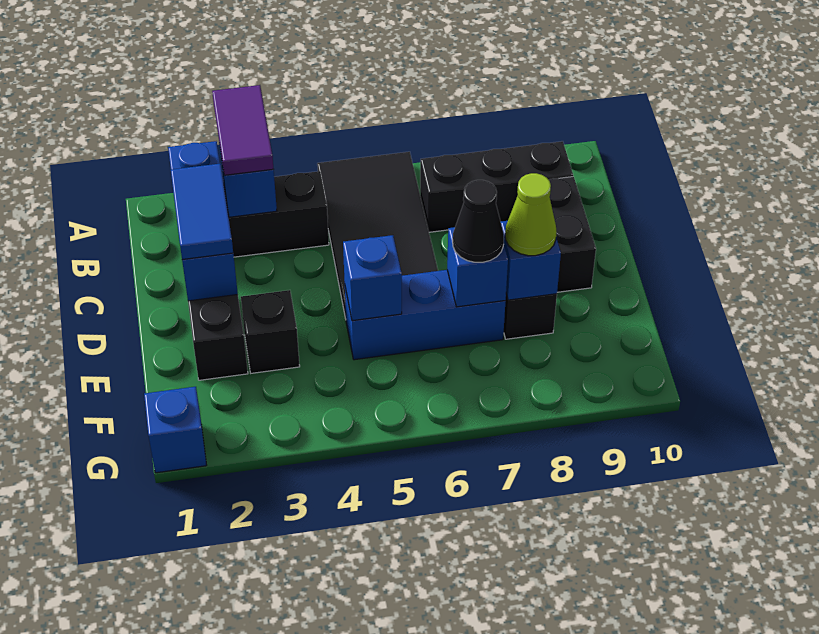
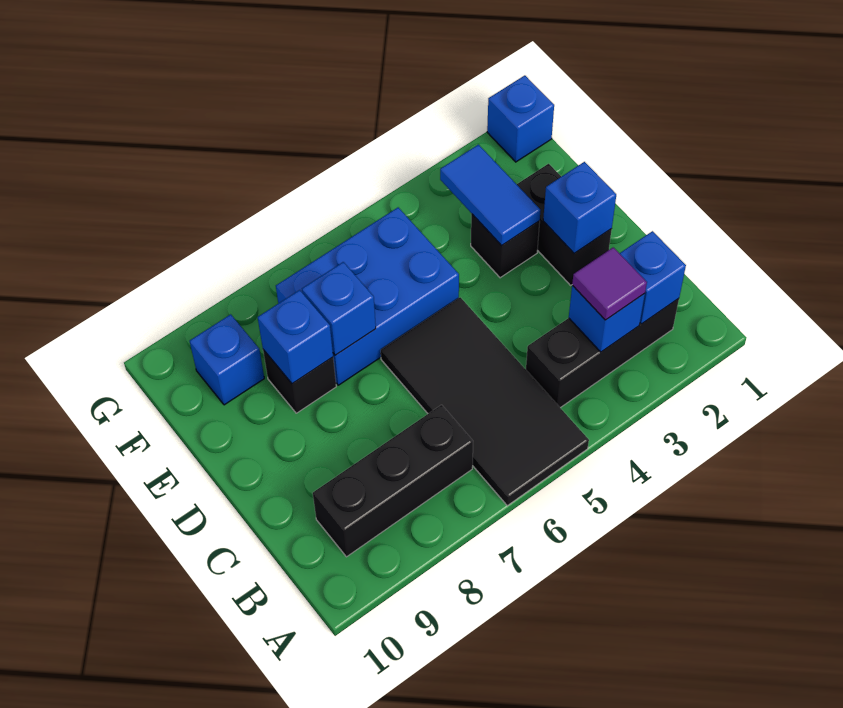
purple 1x2 tile [212,85,273,175] -> purple 1x1 tile [572,247,647,320]
blue 1x2 tile [171,164,233,260] -> blue 1x2 tile moved to [440,145,541,246]
black 1x2 brick [549,177,596,292] -> none
blue 1x3 brick [345,270,506,360] -> blue 2x3 brick [276,208,459,385]
blue 1x1 brick [343,235,402,321] -> blue 1x1 brick moved to [190,314,264,405]
black 1x1 cone [453,180,504,262] -> none
lime 1x1 cone [505,173,557,256] -> none

